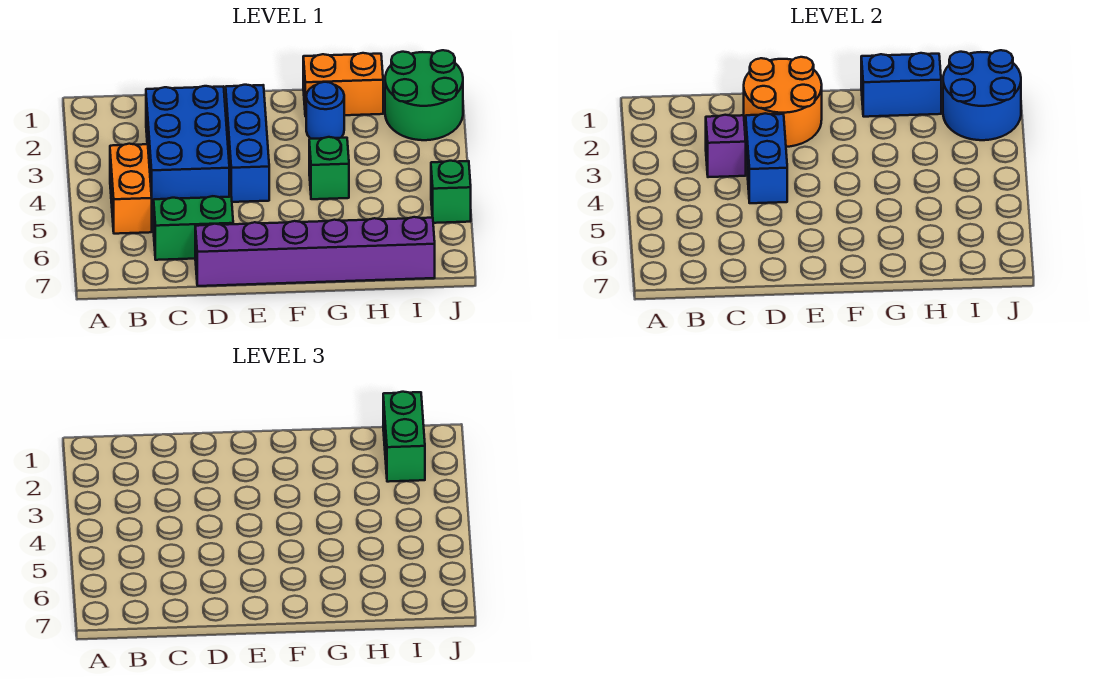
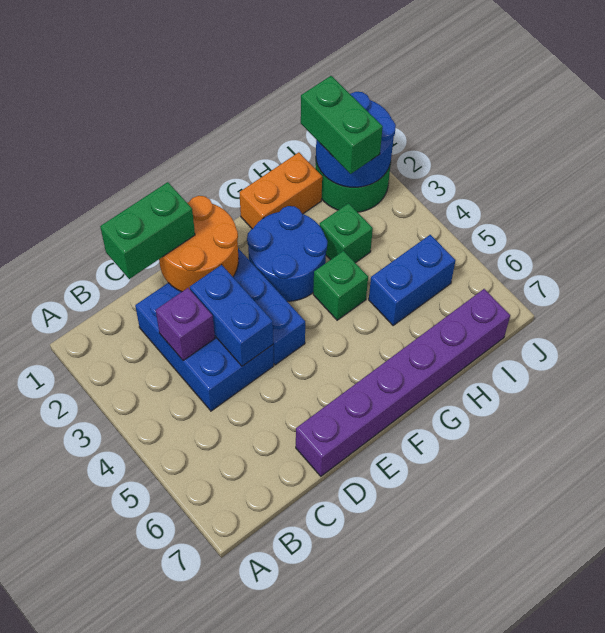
orange 1x2 brick [110,144,152,234] -> none
green 1x2 brick [154,196,233,260] -> green 1x2 brick moved to [100,182,195,279]
blue 1x2 brick [861,53,941,117] -> blue 1x2 brick moved to [369,235,456,326]
blue 1x1 round brick [306,82,344,139] -> blue 2x2 round brick [247,206,327,301]
green 1x1 brick [431,161,471,223] -> green 1x1 brick moved to [319,203,373,263]

